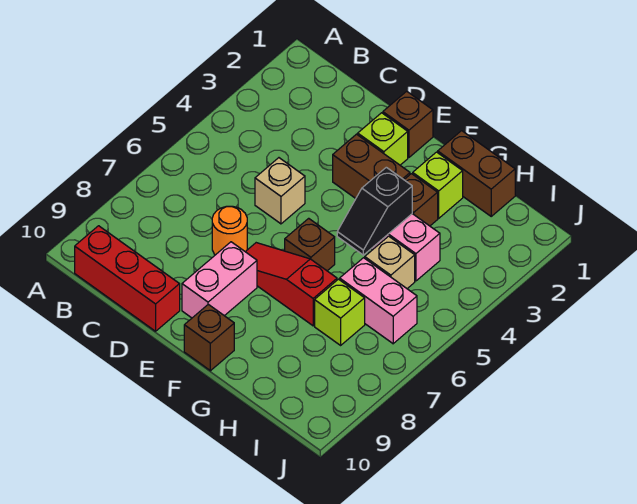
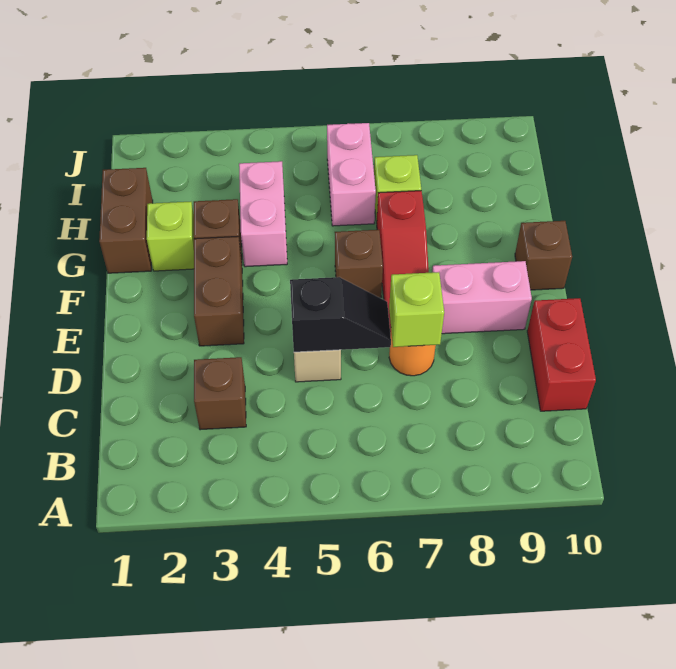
red 1x3 brick [75,226,180,331] -> red 1x2 brick [527,298,596,411]
brown 1x1 brick [383,91,433,157] -> brown 1x1 brick moved to [194,357,246,430]
lime 1x1 brick [358,113,408,165] -> lime 1x1 brick moved to [389,272,444,347]
black 1x2 slope [337,167,412,255] -> black 1x2 slope moved to [290,277,391,352]
tan 1x1 brick [365,236,415,289] -> none

